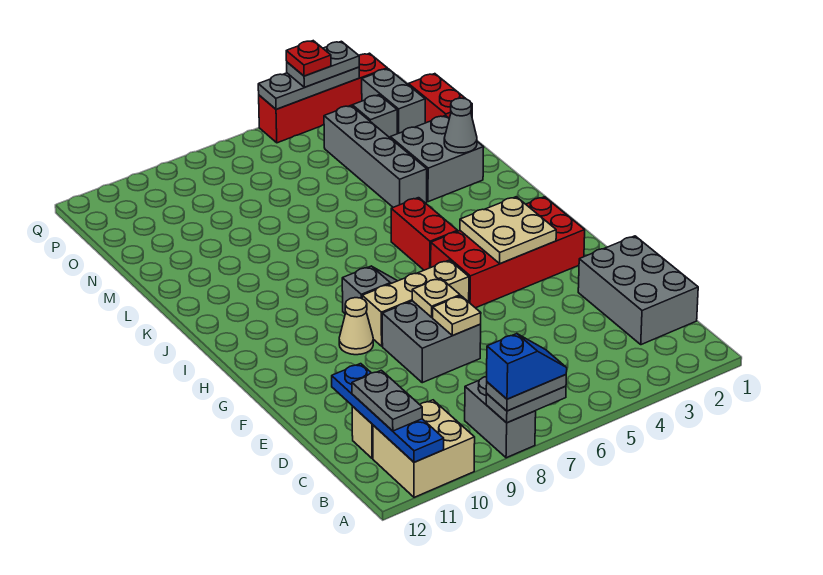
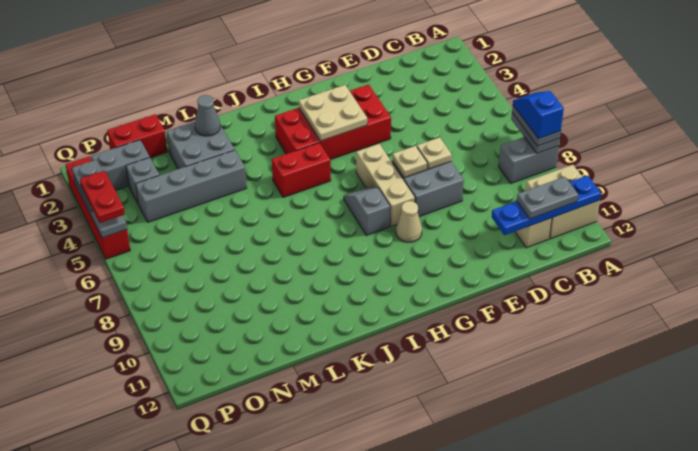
grey 2x3 brick [578,236,698,345] -> none
red 2x4 brick [431,197,585,308] -> red 2x4 brick turned to [275,84,391,160]
red 1x1 plate [286,41,331,76] -> red 1x2 plate [80,171,125,223]

